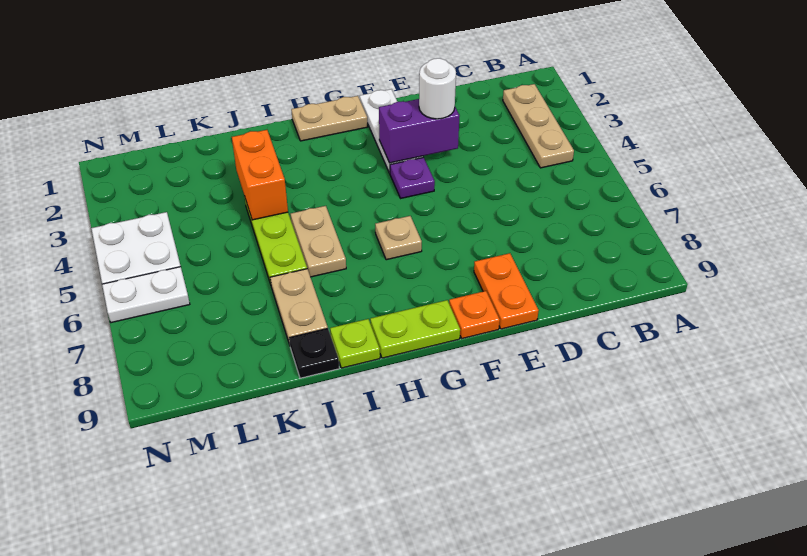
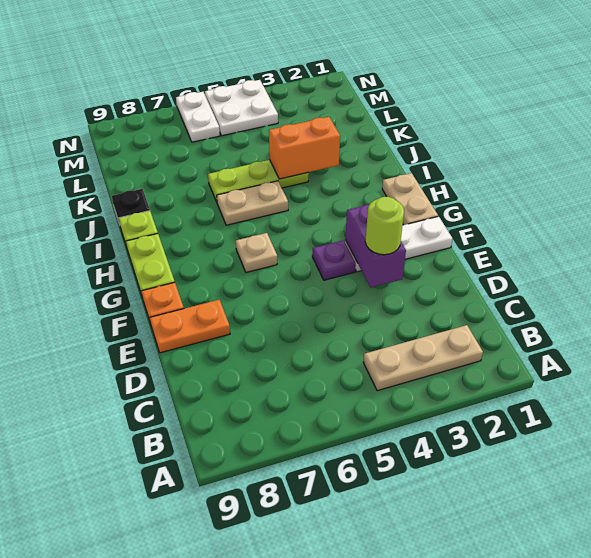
white 1x1 round brick [419,58,456,119] -> lime 1x1 round brick [365,197,404,255]
tan 1x2 plate [270,269,328,345] -> none

